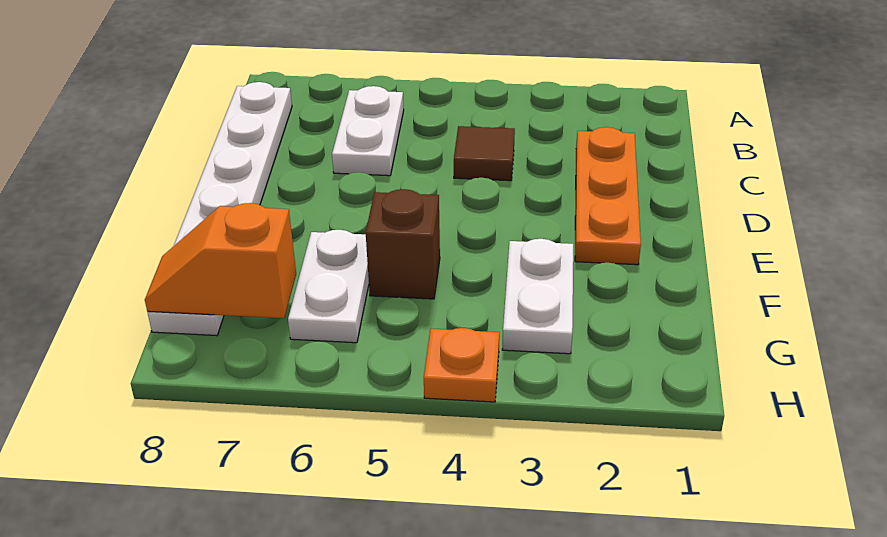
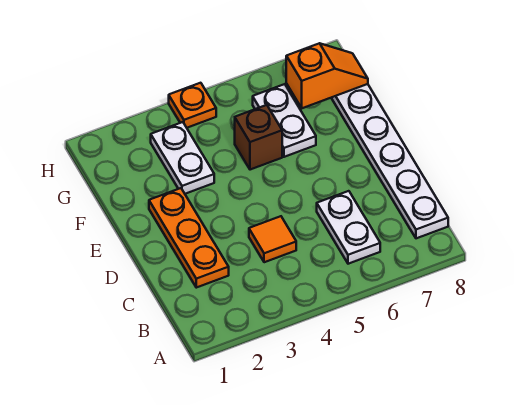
brown 1x1 tile [454,126,515,181] -> orange 1x1 tile [249,216,296,262]

